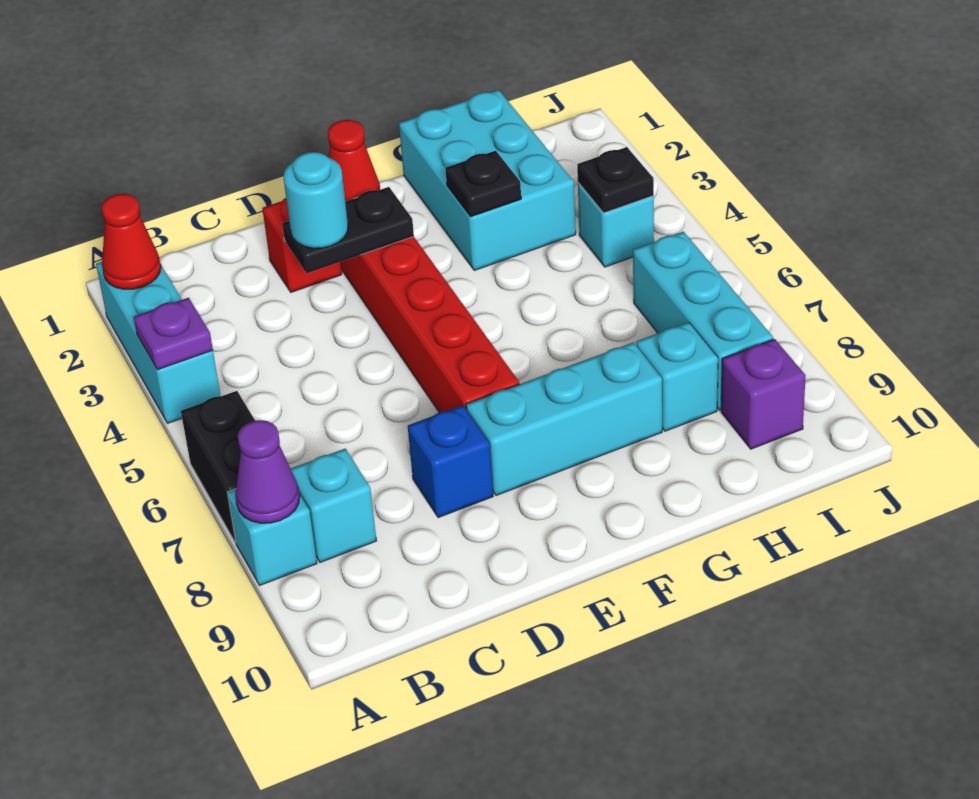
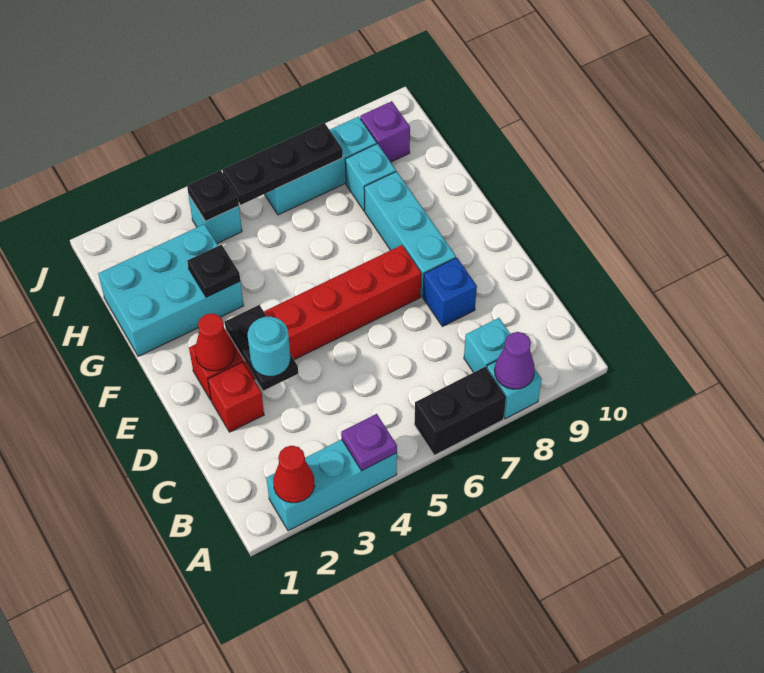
none -> black 1x3 plate [222,123,343,205]

